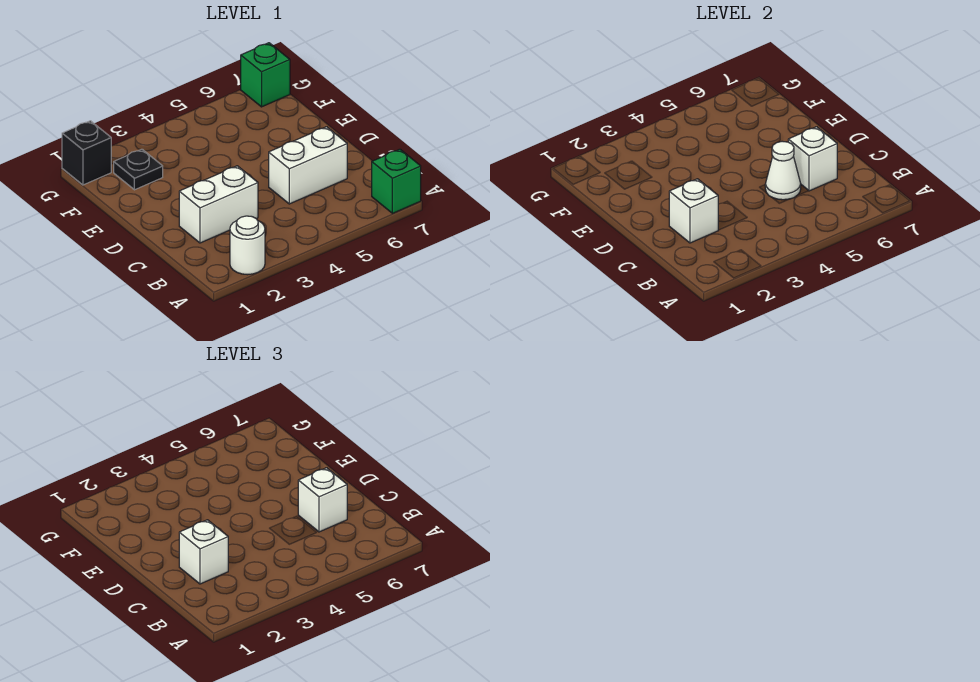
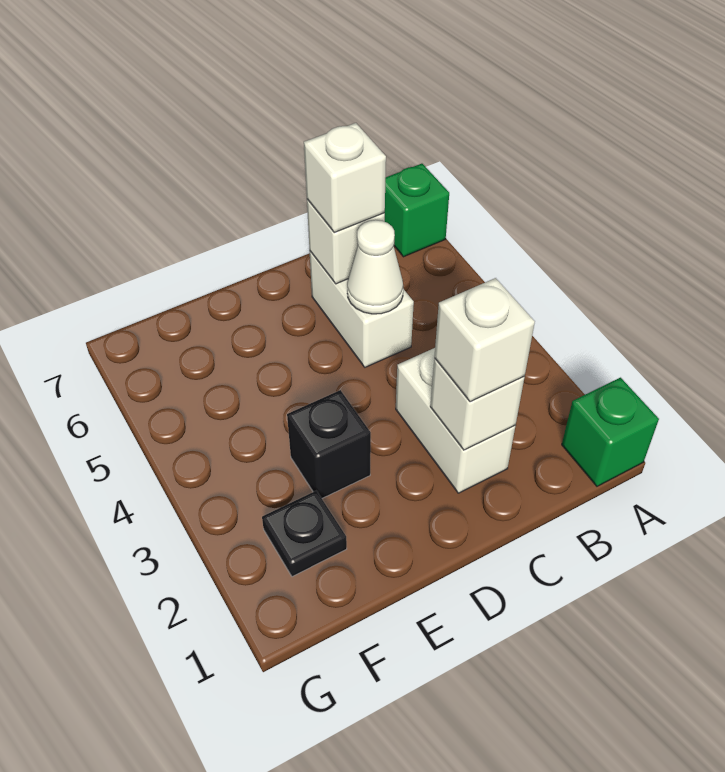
white 1x1 round brick [230,216,265,275] -> none
black 1x1 brick [62,121,111,185] -> black 1x1 brick moved to [287,390,371,498]
green 1x1 brick [241,43,290,107] -> green 1x1 brick moved to [562,378,659,486]

